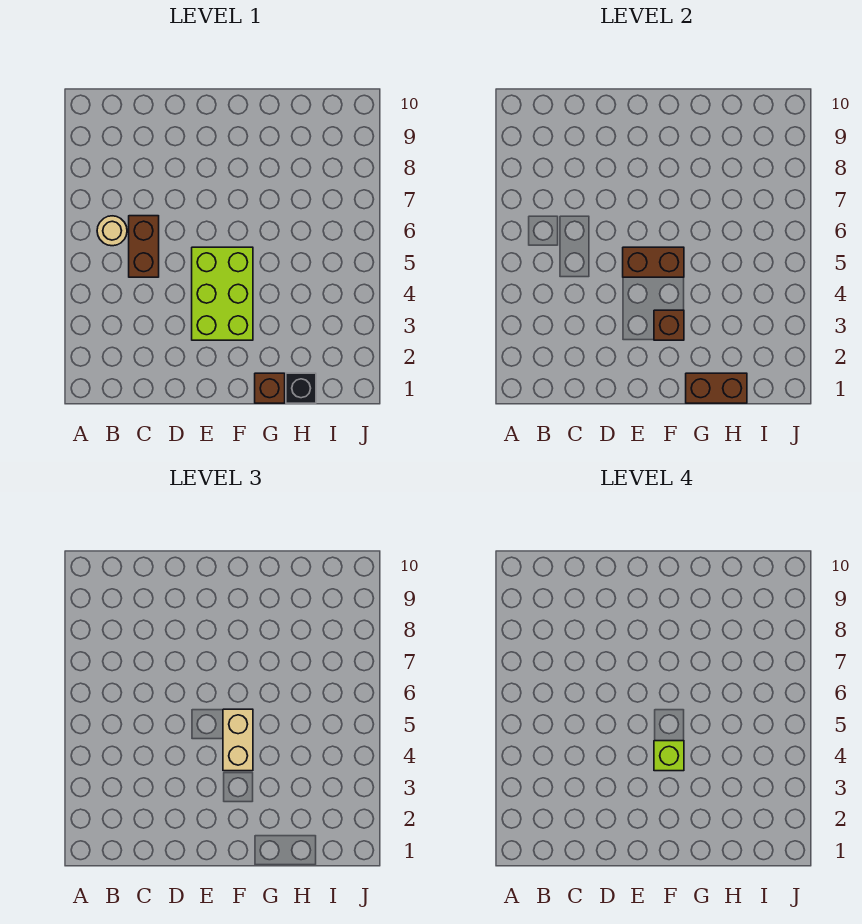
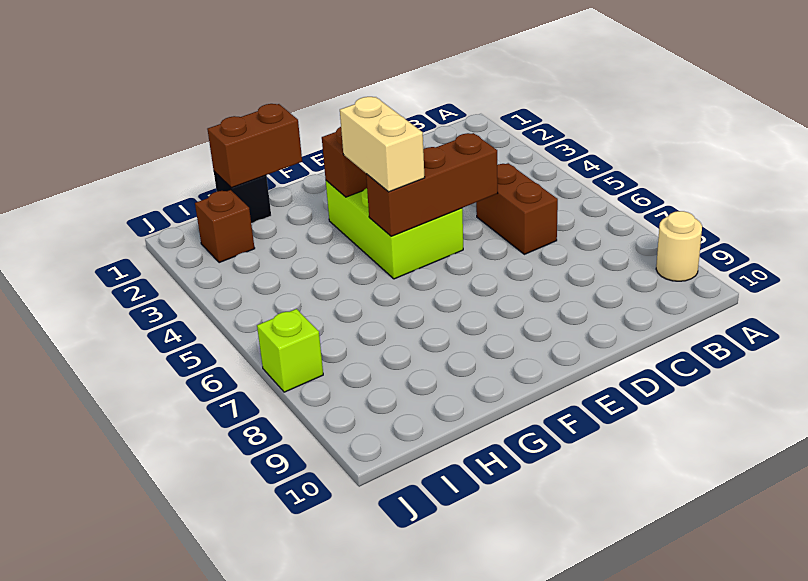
tan 1x1 round brick [97,216,127,246] -> tan 1x1 round brick moved to [656,211,702,281]
brown 1x2 brick [623,247,684,277] -> brown 1x3 brick [366,133,498,236]
lime 1x1 brick [654,741,684,771] -> lime 1x1 brick moved to [257,309,323,392]
brown 1x1 brick [255,373,285,403] -> brown 1x1 brick moved to [195,190,255,263]

